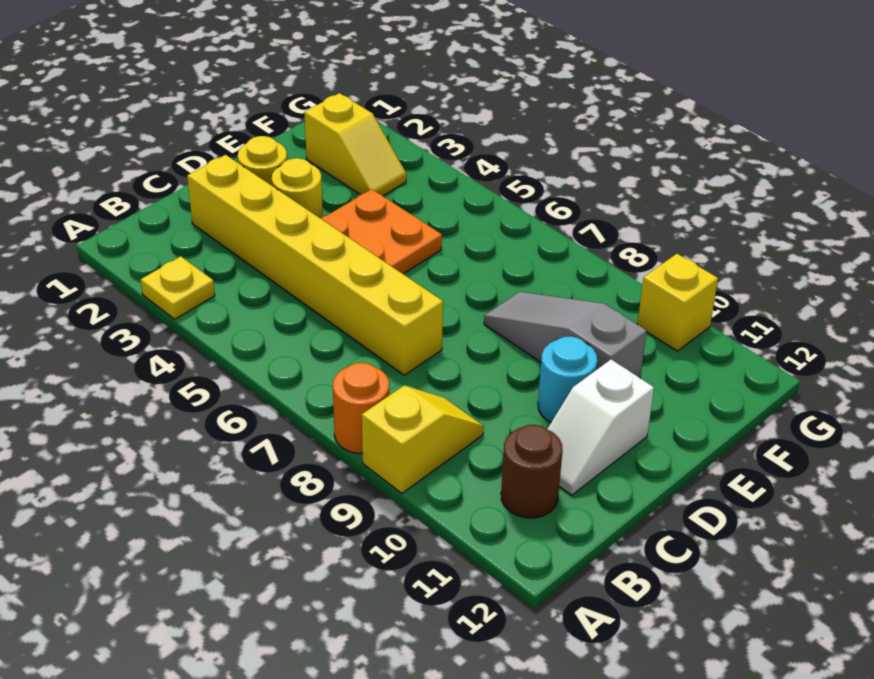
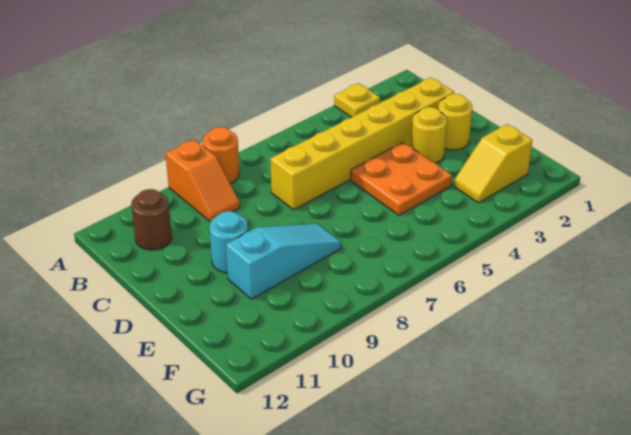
yellow 1x2 slope [362,385,484,493] -> orange 1x2 slope [166,139,240,222]
white 1x2 slope [547,360,654,495] -> none
grey 1x3 slope [484,292,646,378] -> cyan 1x3 slope [226,224,341,299]
yellow 1x1 brick [637,254,718,351] -> none

